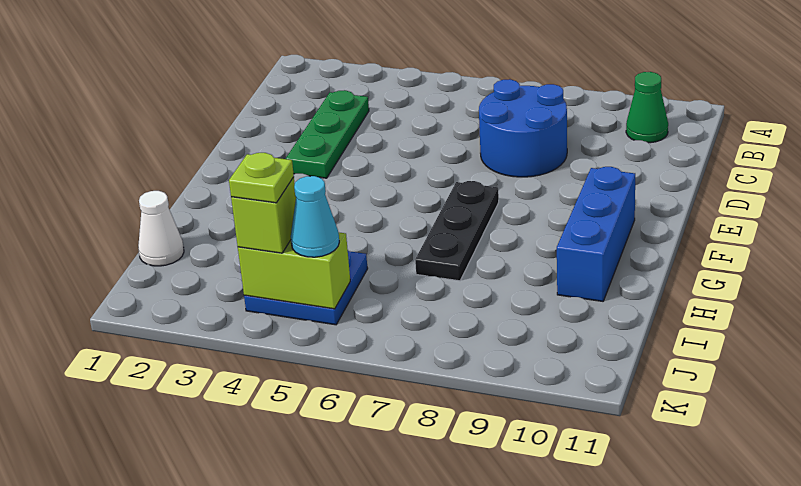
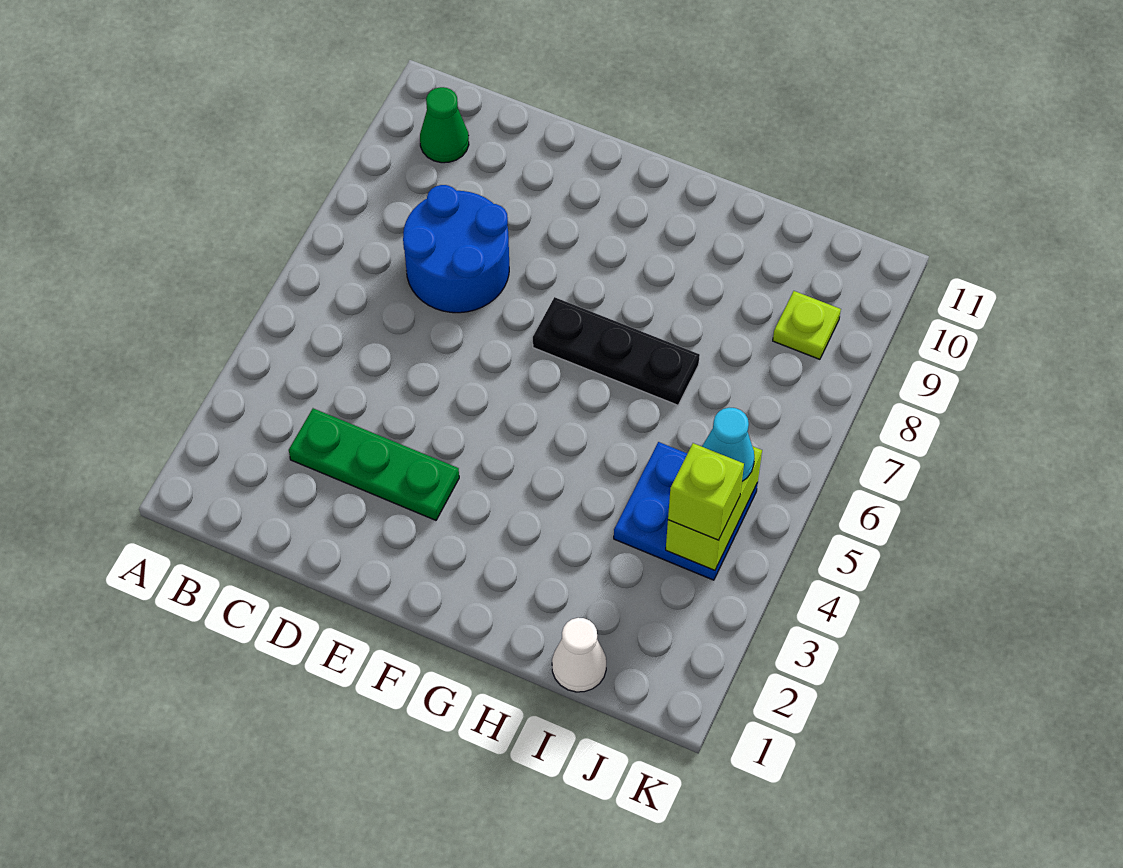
blue 1x3 brick [557,167,635,301] -> none
lime 1x1 plate [229,153,294,203] -> lime 1x1 plate moved to [773,291,841,359]

